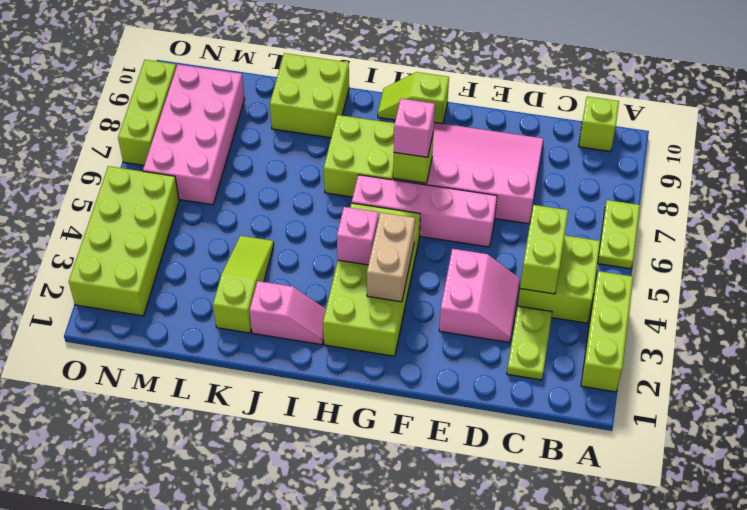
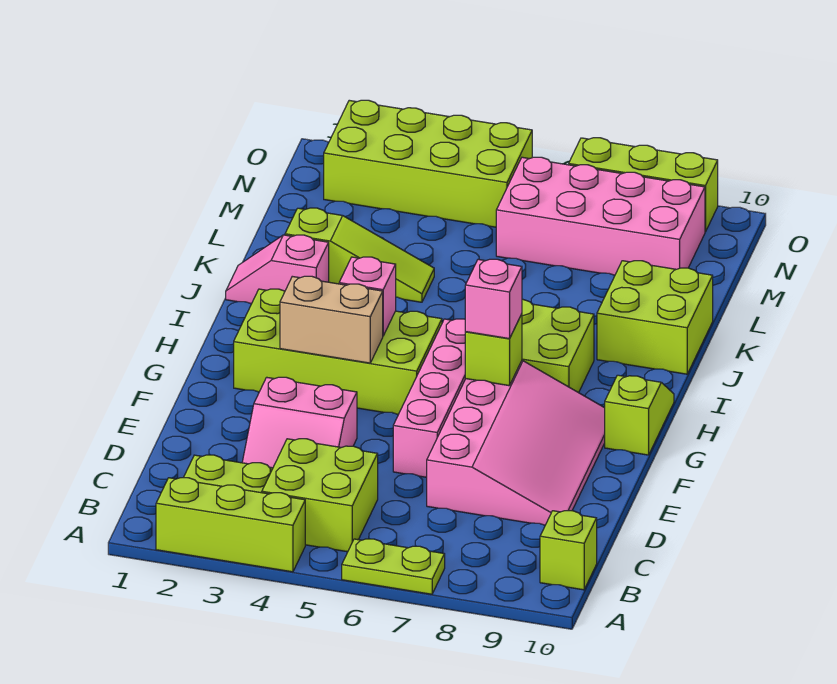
lime 1x2 brick [520,205,568,294] -> none
pink 1x2 slope [249,281,326,345] -> pink 1x2 slope turned to [226,235,329,304]

